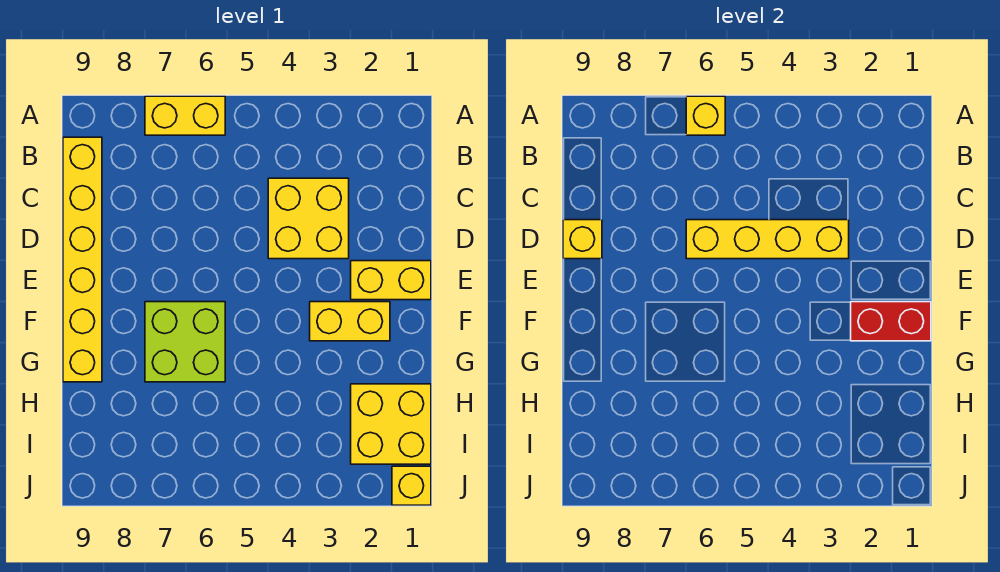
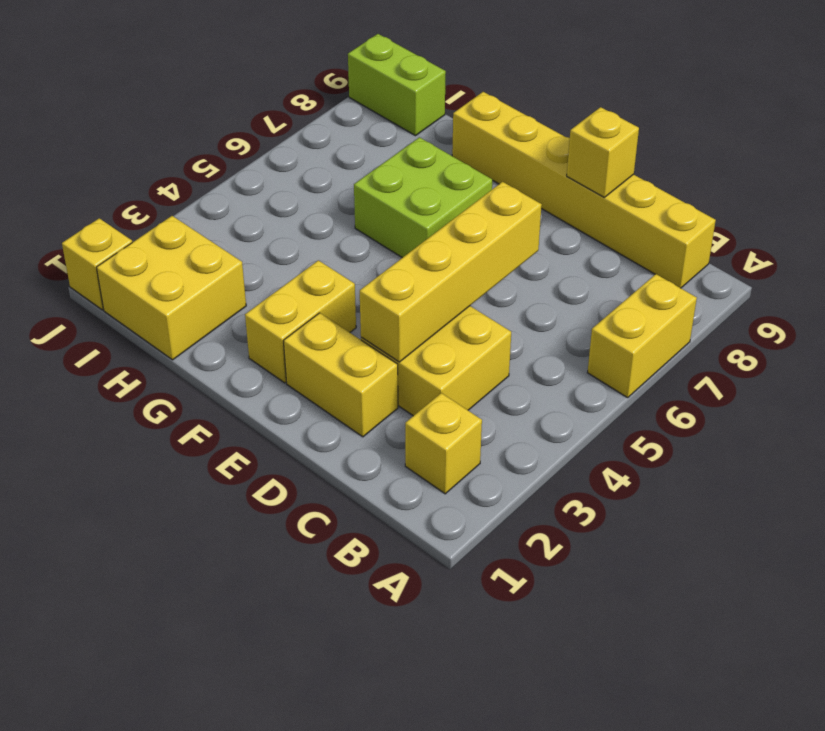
yellow 1x1 brick [686,96,725,135] -> yellow 1x1 brick moved to [405,393,482,494]
yellow 1x2 brick [351,261,431,300] -> yellow 1x2 brick turned to [284,313,398,437]
red 1x2 brick [851,302,931,341] -> none
none -> lime 1x2 brick [348,34,446,136]

